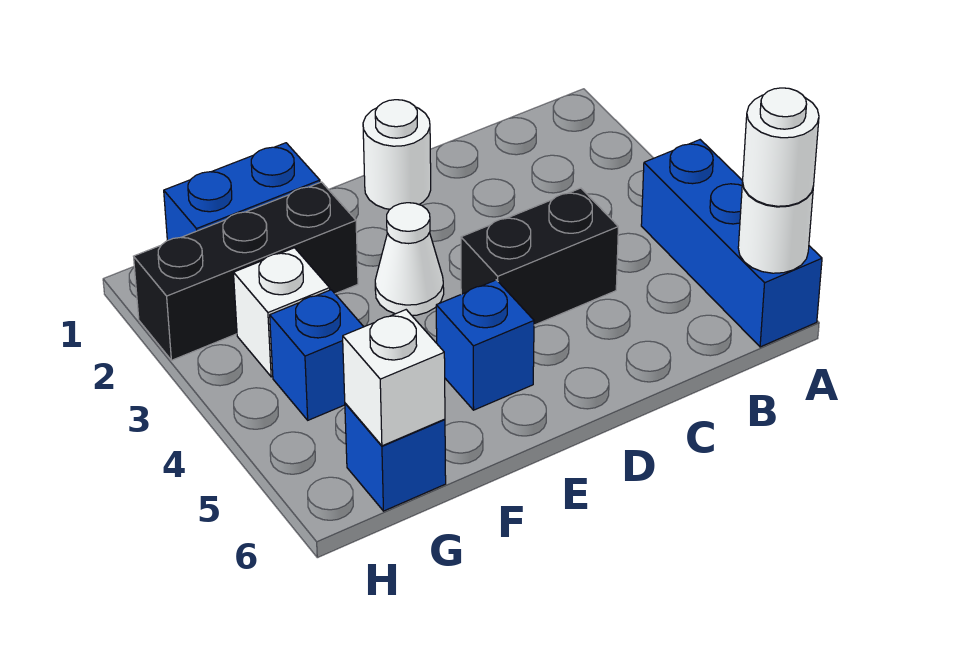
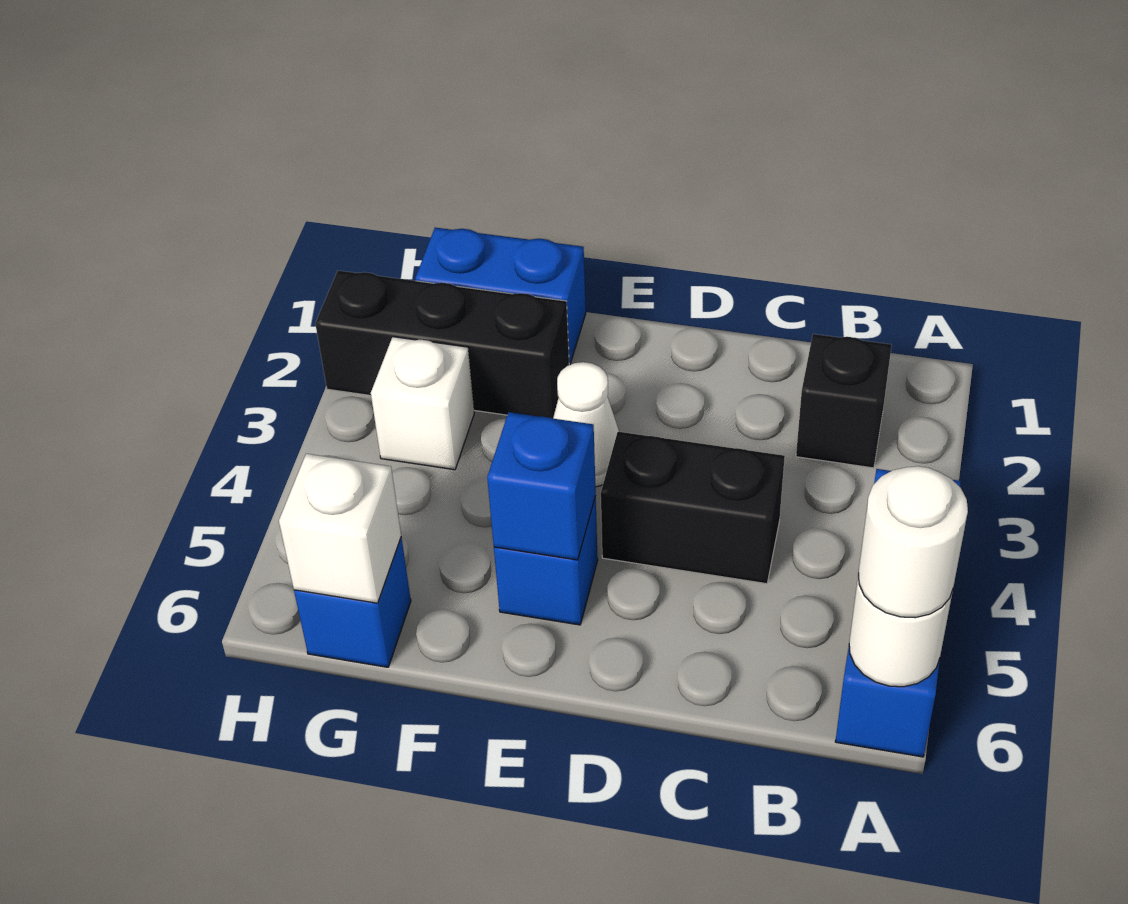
none -> black 1x1 brick [796,334,892,468]
white 1x1 round brick [363,100,431,209] -> none
blue 1x1 brick [270,290,364,420] -> blue 1x1 brick moved to [487,412,596,560]

